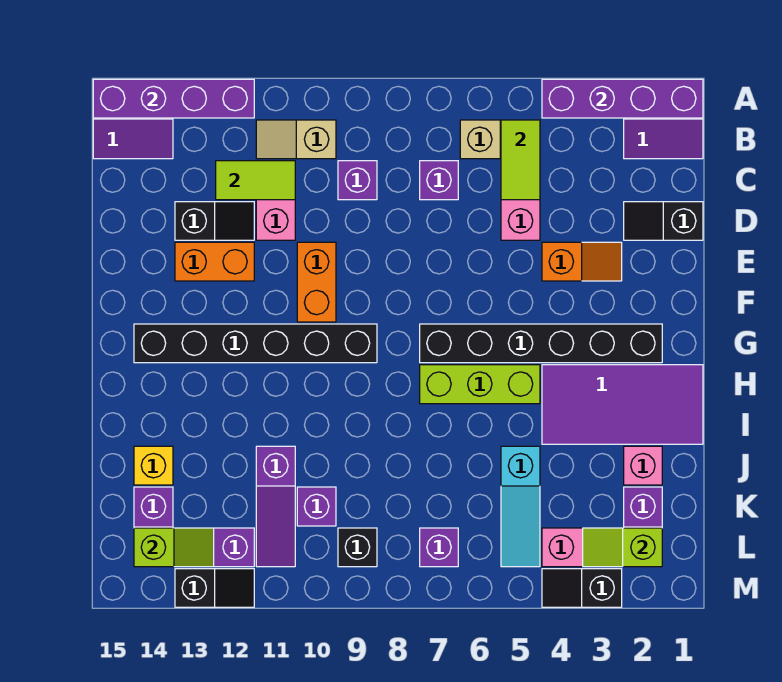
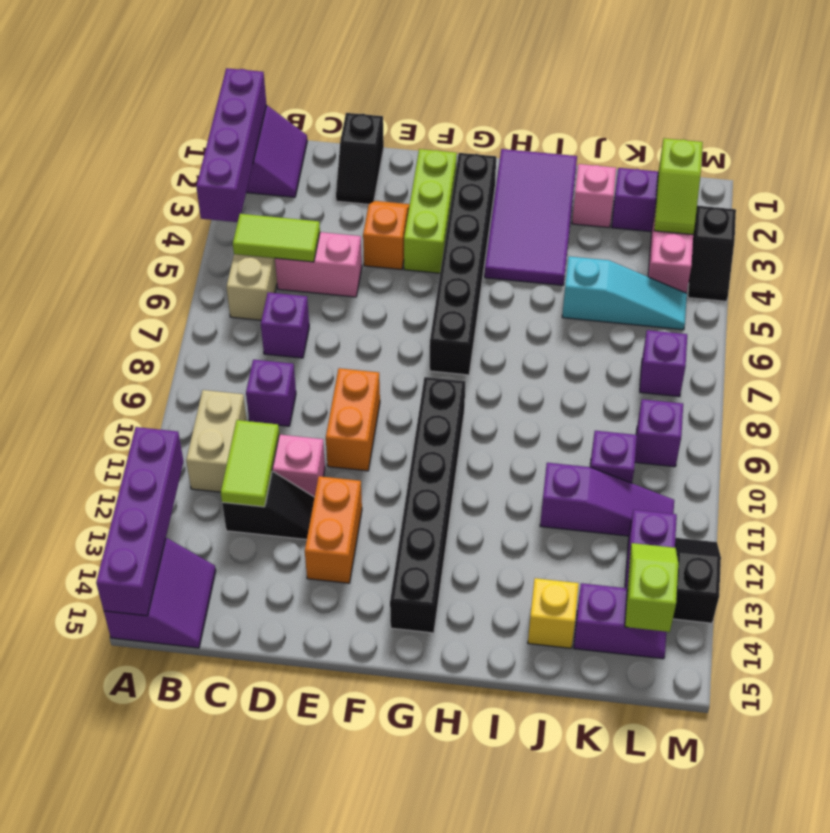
tan 1x2 slope [256,120,336,159] -> tan 1x2 brick [186,390,247,492]
black 1x2 slope [175,202,254,240] -> black 1x2 slope turned to [222,471,315,540]
orange 1x2 brick [297,242,336,322] -> orange 1x2 brick turned to [326,368,380,471]
lime 1x3 brick [420,365,540,404] -> lime 1x3 brick moved to [404,149,457,273]
black 1x1 brick [338,528,377,567] -> purple 1x1 brick [635,399,683,467]

